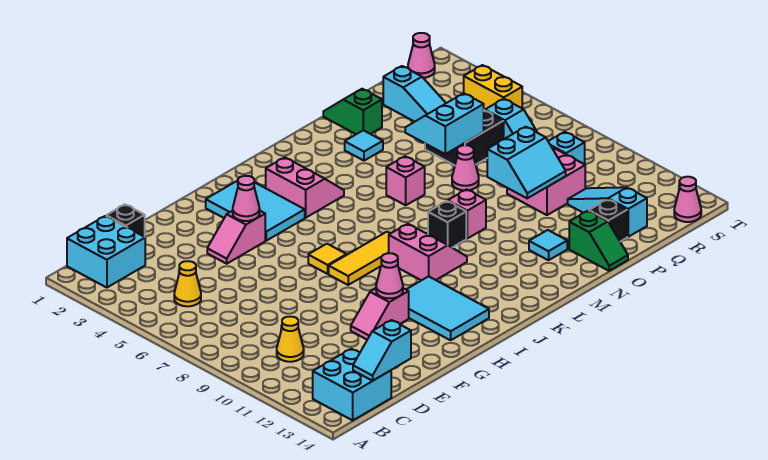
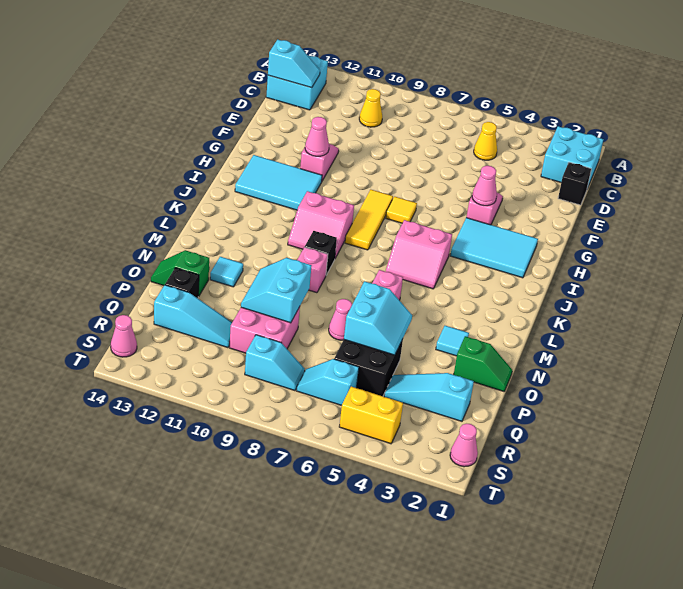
cyan 1x2 slope [353,320,411,381] -> cyan 1x2 slope turned to [268,40,320,88]
pink 2x2 slope [266,157,344,218] -> pink 2x2 slope moved to [386,220,452,289]

